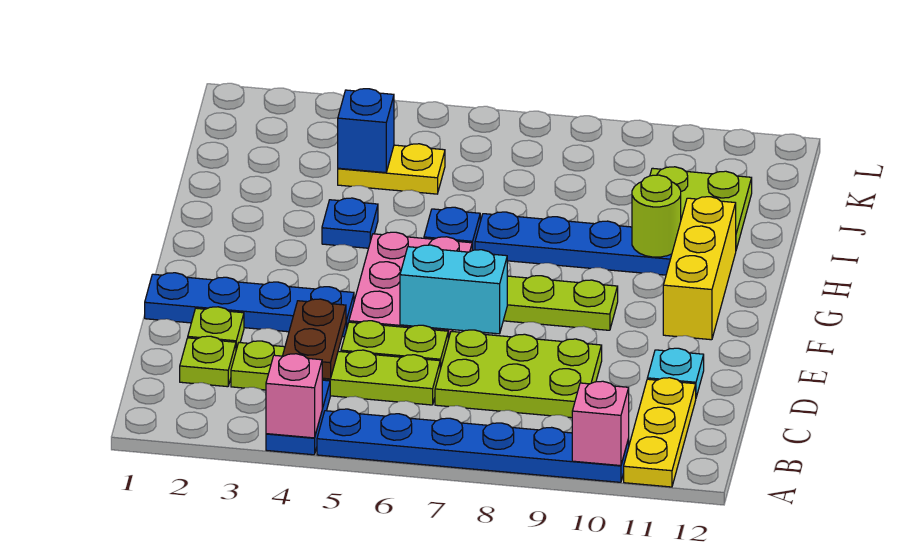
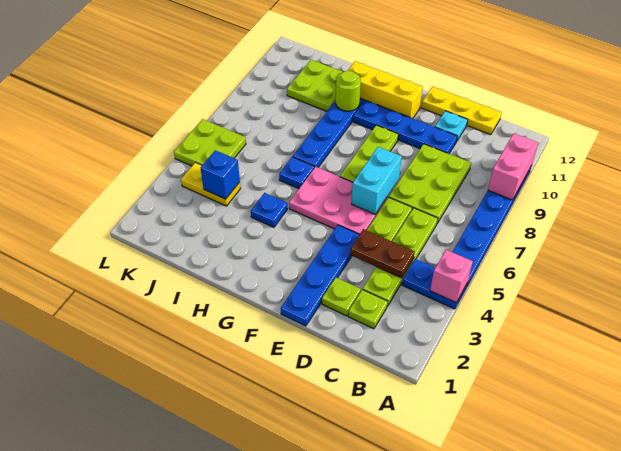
pink 1x1 brick [572,381,629,466] -> pink 1x2 brick [488,133,538,200]
yellow 1x3 plate [624,378,696,487] -> yellow 1x3 plate moved to [422,87,502,135]
none -> blue 1x4 plate [353,100,457,154]
yellow 1x2 plate [338,144,445,194] -> yellow 1x2 plate turned to [181,162,240,206]
none -> lime 2x2 plate [174,119,246,166]

